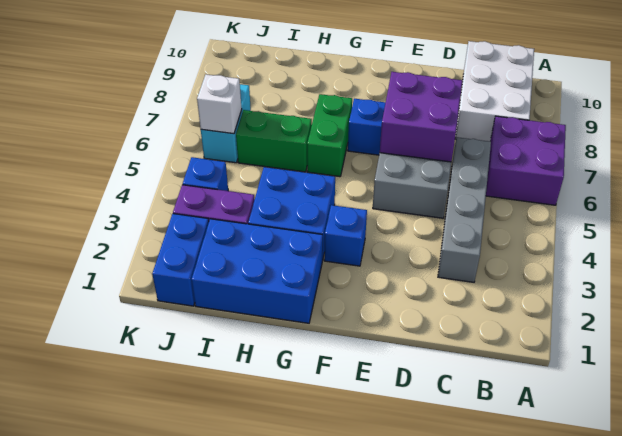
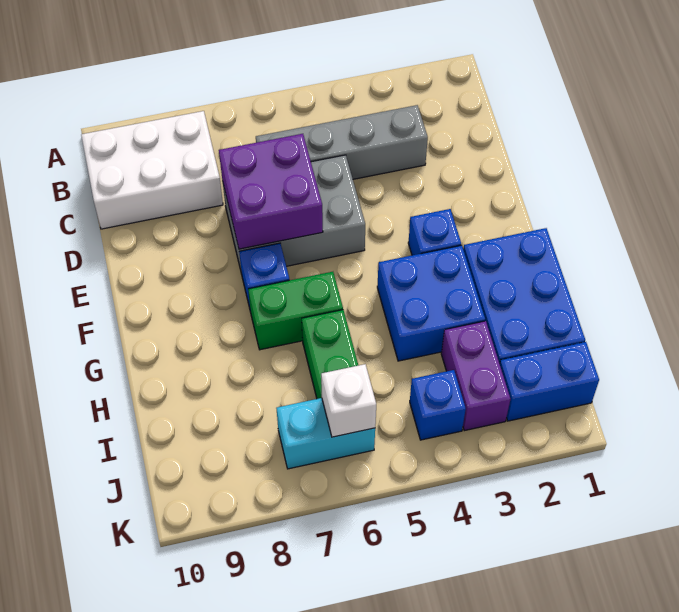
purple 2x2 brick [486,116,566,205] -> none

